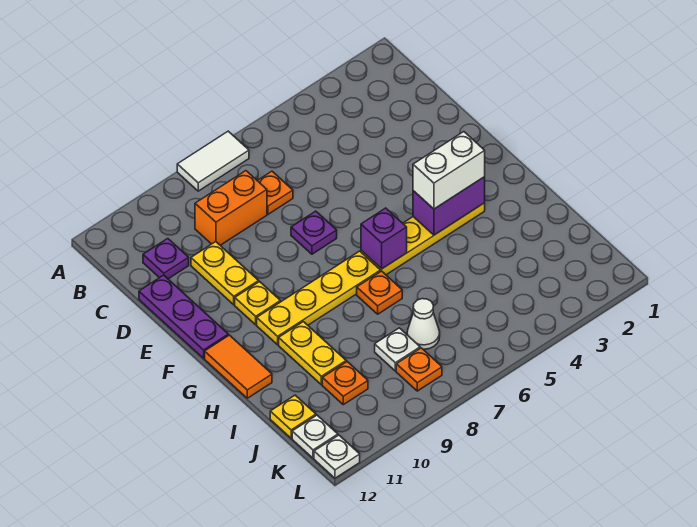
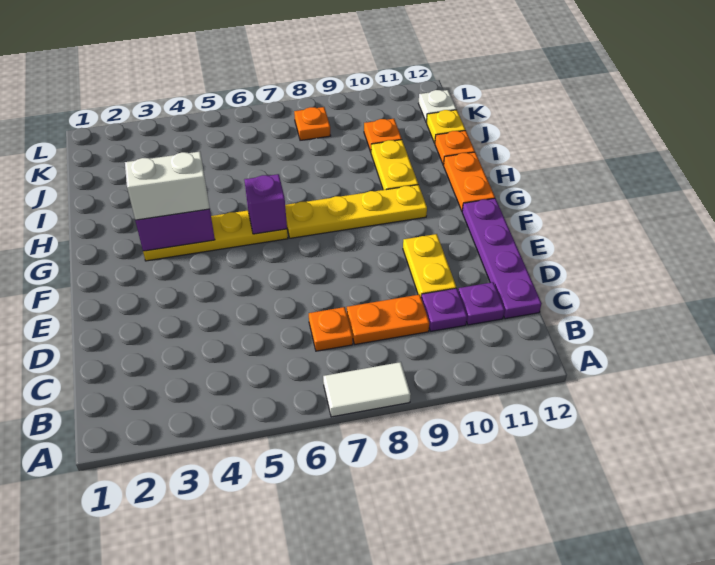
orange 1x2 brick [195,171,267,245] -> orange 1x2 plate [347,295,429,344]
purple 1x3 plate [139,275,228,358] -> purple 1x4 plate [462,198,542,319]
purple 1x1 plate [291,211,337,254] -> purple 1x1 plate moved to [421,288,467,331]
yellow 1x1 plate [235,282,280,325] -> none
orange 1x2 tile [205,335,272,398] -> orange 1x2 plate [444,152,495,211]
orange 1x1 plate [357,271,402,314] -> orange 1x1 plate moved to [435,130,475,165]
white 1x1 cone [407,299,440,349] -> none
white 1x1 plate [375,328,420,371] -> none
white 1x1 plate [314,435,360,478] -> none

